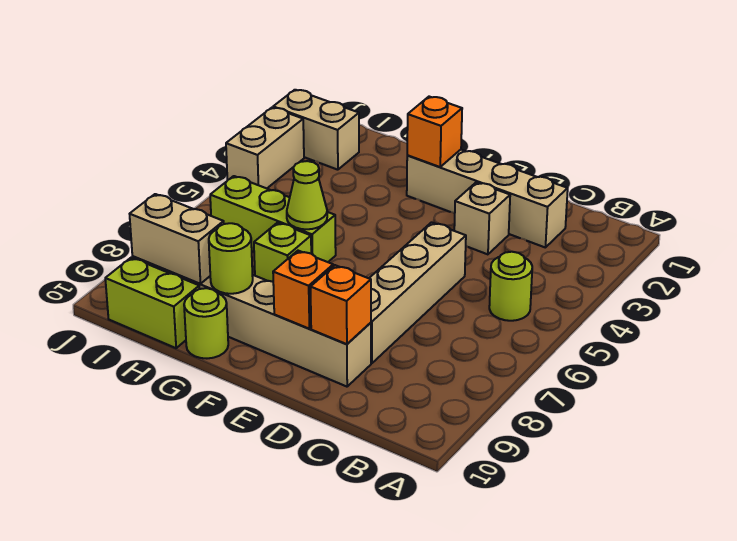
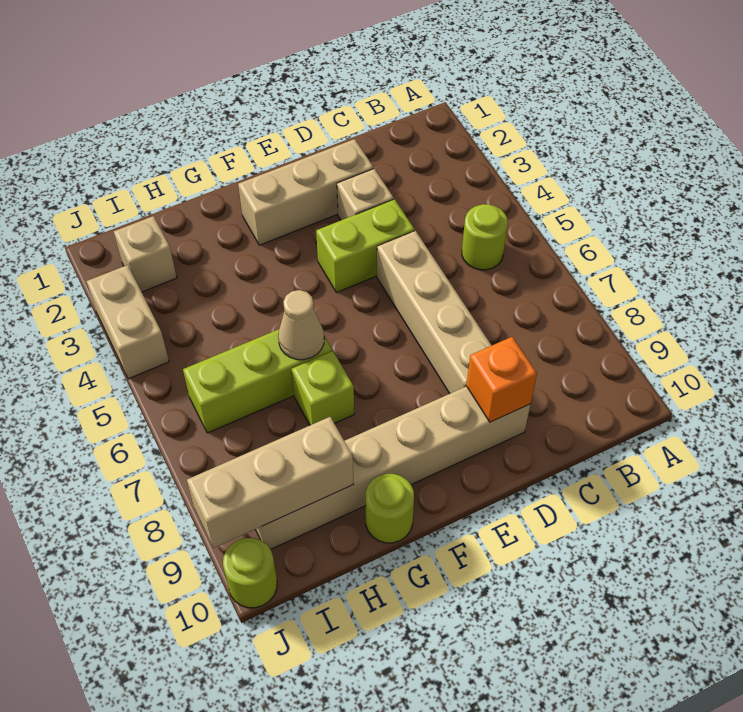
tan 1x4 brick [407,150,568,247] -> tan 1x3 brick [238,139,373,245]
orange 1x1 brick [273,251,333,329] -> none
orange 1x1 brick [407,97,462,167] -> none
lime 1x1 cone [287,161,327,229] -> tan 1x1 cone [278,290,324,360]
lime 1x1 round brick [209,223,253,294] -> lime 1x1 round brick moved to [223,538,277,608]
tan 1x2 brick [130,194,224,284] -> tan 1x3 brick [187,417,353,548]
lime 1x2 brick [105,258,199,348] -> lime 1x2 brick moved to [316,199,415,293]
tan 1x2 brick [273,90,359,170] -> tan 1x1 brick [114,216,177,292]

